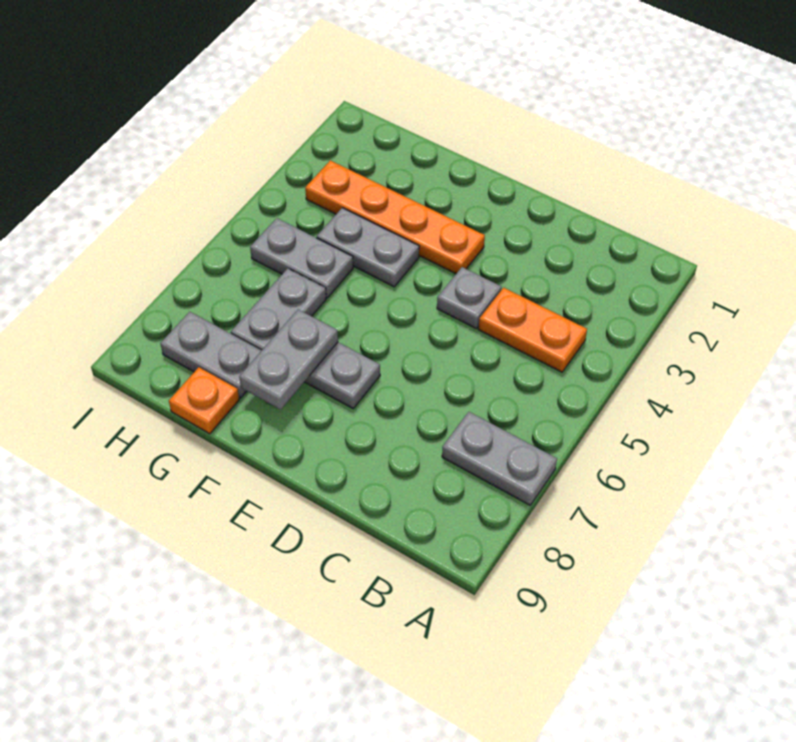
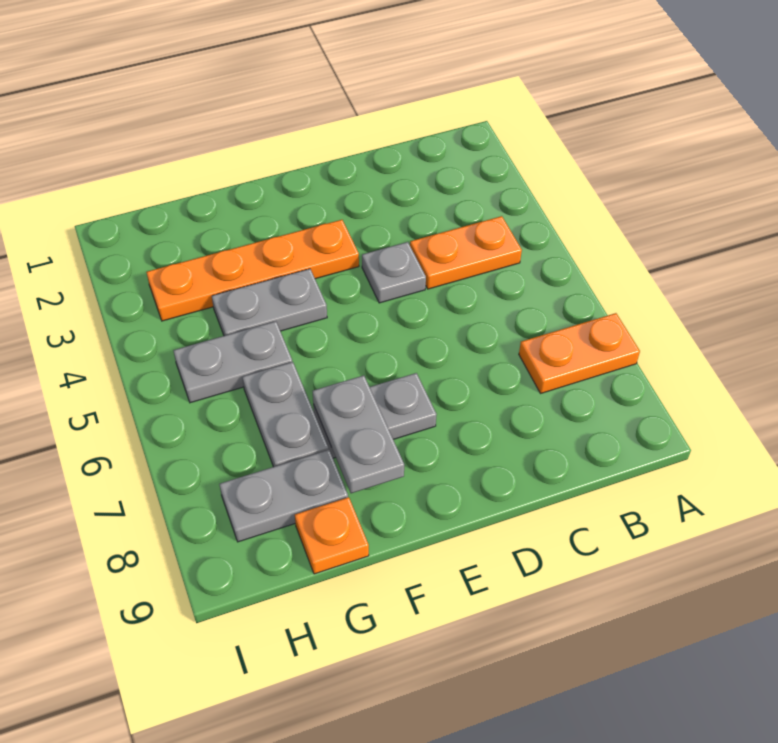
grey 1x2 plate [442,412,557,505] -> orange 1x2 plate [519,313,640,393]

